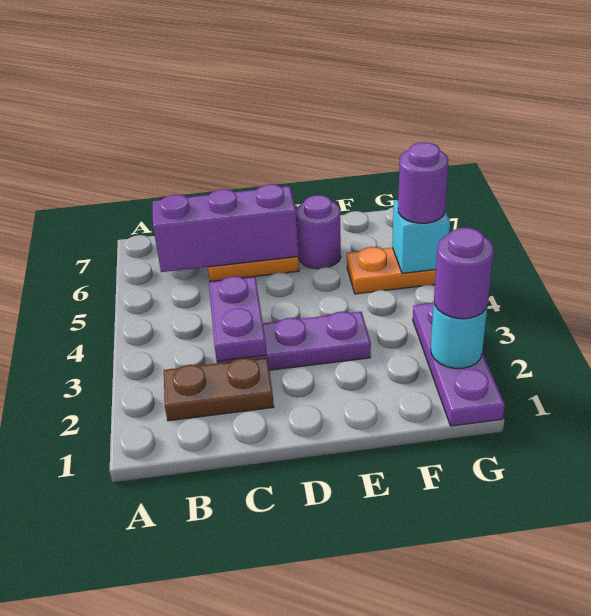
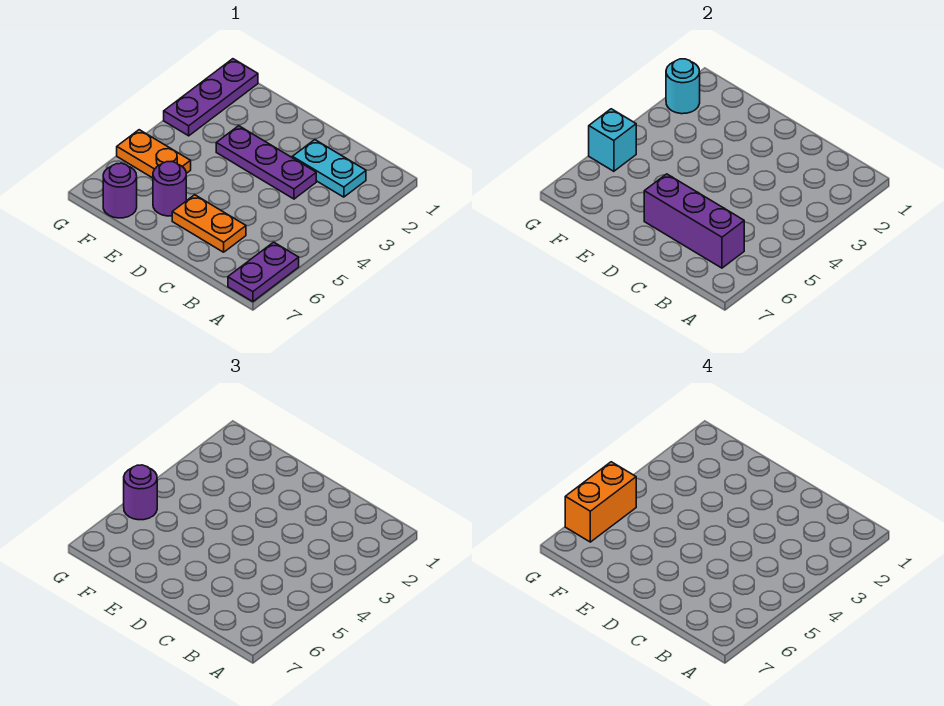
brown 1x2 plate [164,357,274,421] -> cyan 1x2 plate [292,140,366,197]
purple 1x2 plate [209,276,267,361] -> purple 1x2 plate moved to [228,242,299,302]
purple 1x1 round brick [434,228,494,319] -> purple 1x1 round brick moved to [103,163,137,218]
none -> orange 1x2 brick [565,462,636,542]

